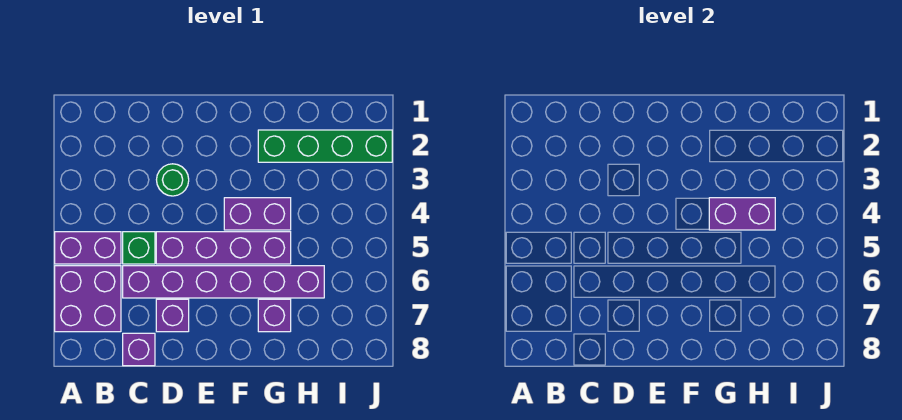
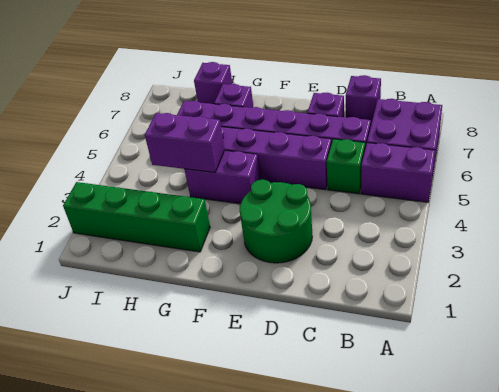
green 1x1 round brick [157,164,189,196] -> green 2x2 round brick [240,180,312,263]
none -> purple 1x1 brick [194,62,232,104]

